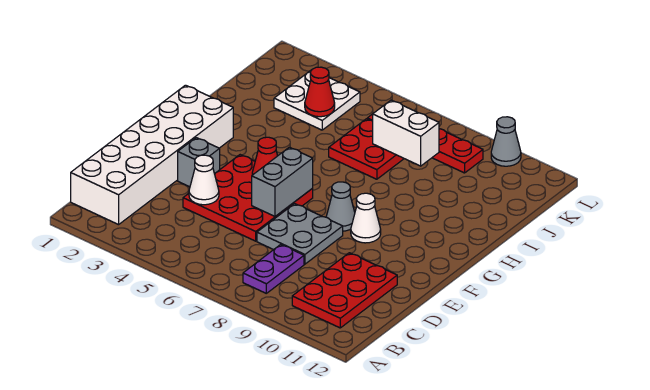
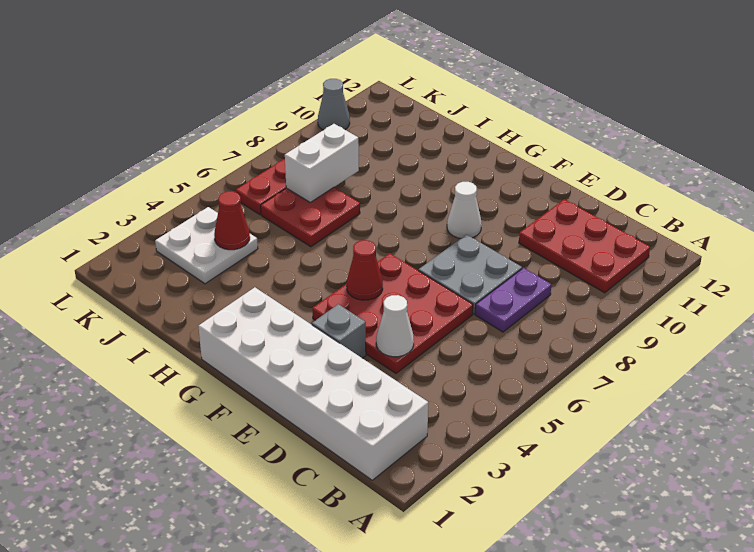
purple 1x2 plate [243,244,304,293] -> purple 1x2 plate turned to [475,268,551,332]
grey 1x2 brick [252,147,313,216] -> none
grey 1x1 cone [326,182,355,231] -> none

